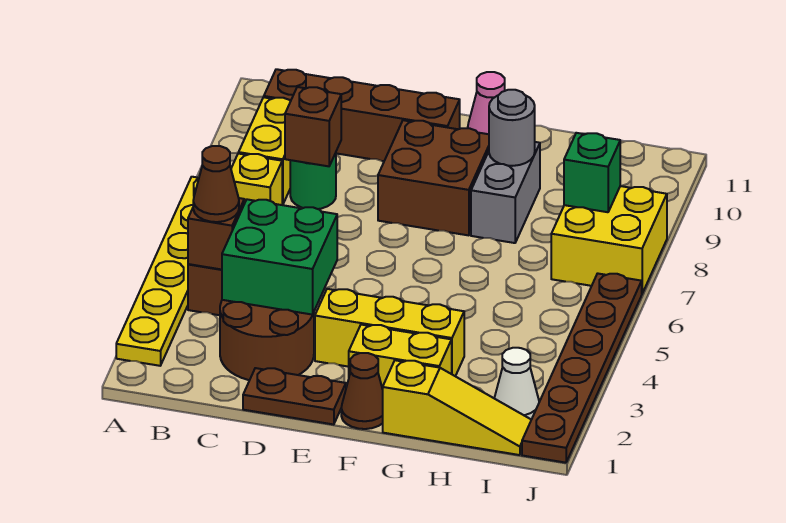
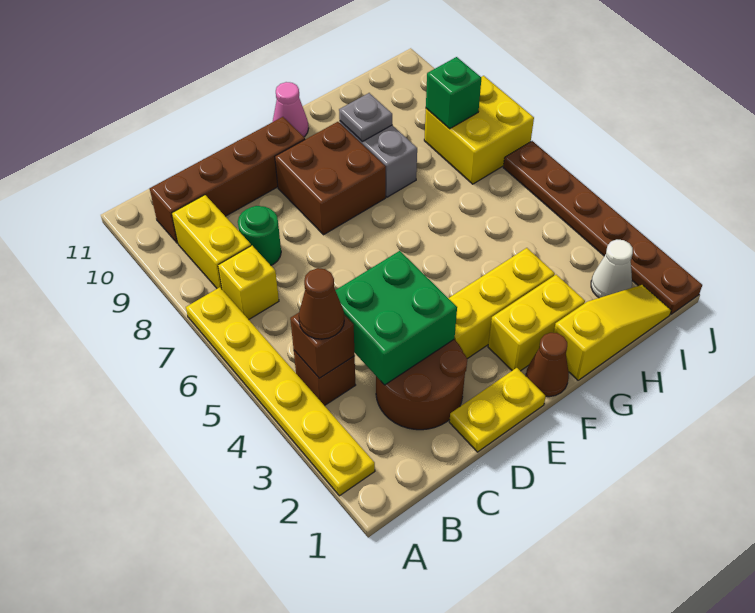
brown 1x1 brick [285,87,341,166] -> none
brown 1x2 plate [243,368,346,425] -> yellow 1x2 plate [449,368,546,452]
grey 1x1 round brick [489,90,535,166] -> grey 1x1 plate [339,93,392,142]

